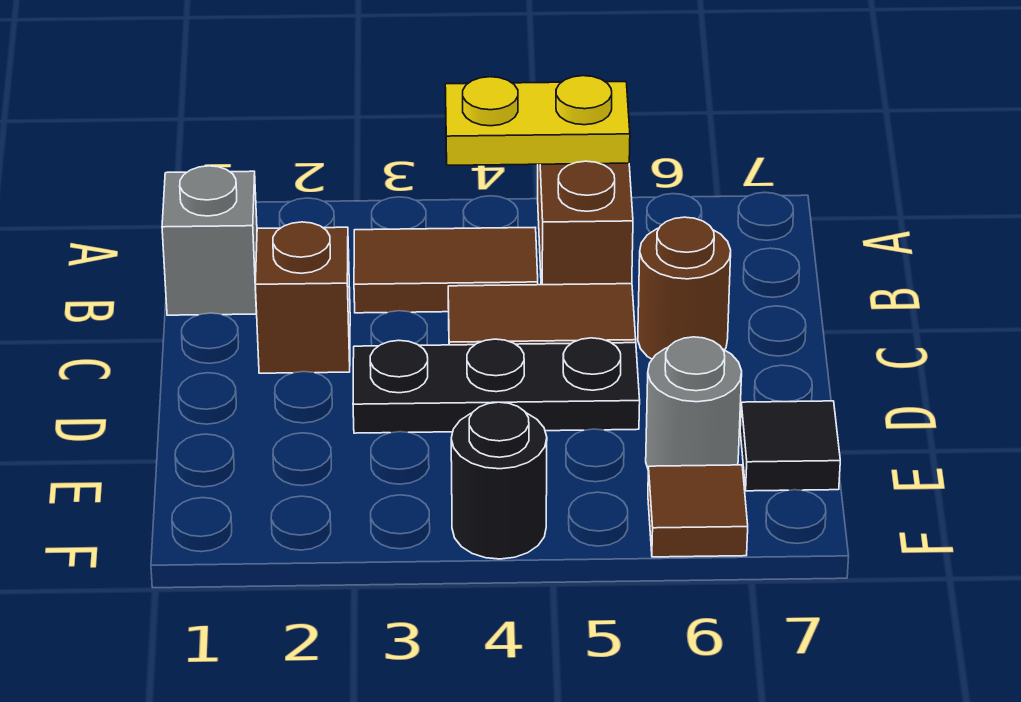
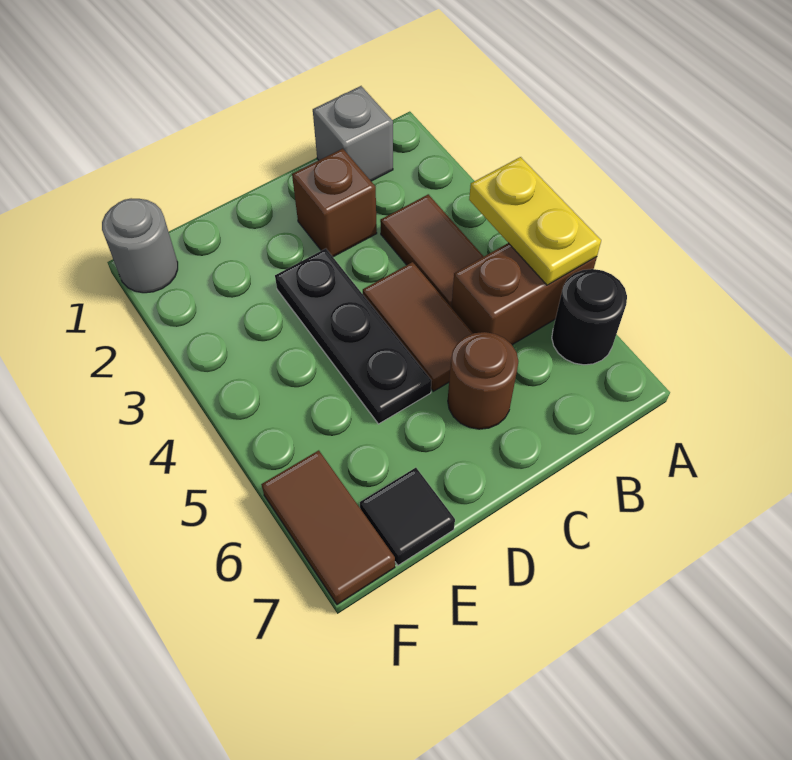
grey 1x1 round brick [646,337,742,469] -> grey 1x1 round brick moved to [102,198,178,293]
black 1x1 round brick [451,402,547,559] -> black 1x1 round brick moved to [552,269,627,365]
brown 1x1 tile [648,465,748,557] -> brown 1x2 tile [261,450,395,605]

